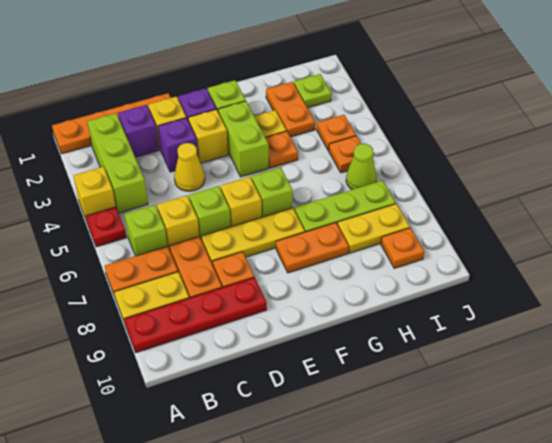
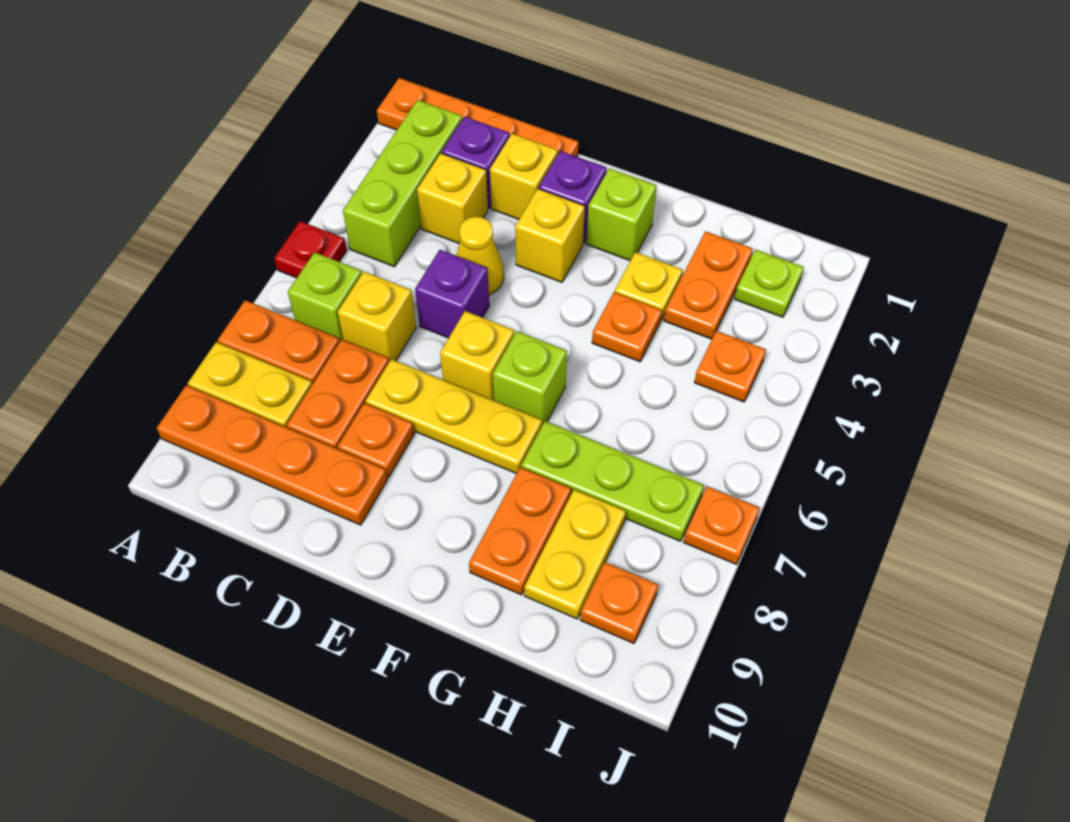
yellow 1x1 brick [73,167,116,221] -> yellow 1x1 brick moved to [417,153,488,243]
red 1x4 plate [124,277,267,353] -> orange 1x4 plate [157,385,387,525]
purple 1x1 brick [158,118,198,172] -> purple 1x1 brick moved to [415,250,489,338]
lime 1x1 brick [189,186,231,240] -> none
lime 1x2 brick [218,101,269,177] -> none
orange 1x2 plate [276,223,349,273] -> orange 1x2 plate turned to [469,467,571,595]
yellow 1x2 plate [337,204,410,253] -> yellow 1x2 plate turned to [524,490,626,619]
orange 1x1 plate [329,136,361,173] -> orange 1x1 plate moved to [684,486,760,564]
lime 1x1 cone [346,144,377,190] -> none

